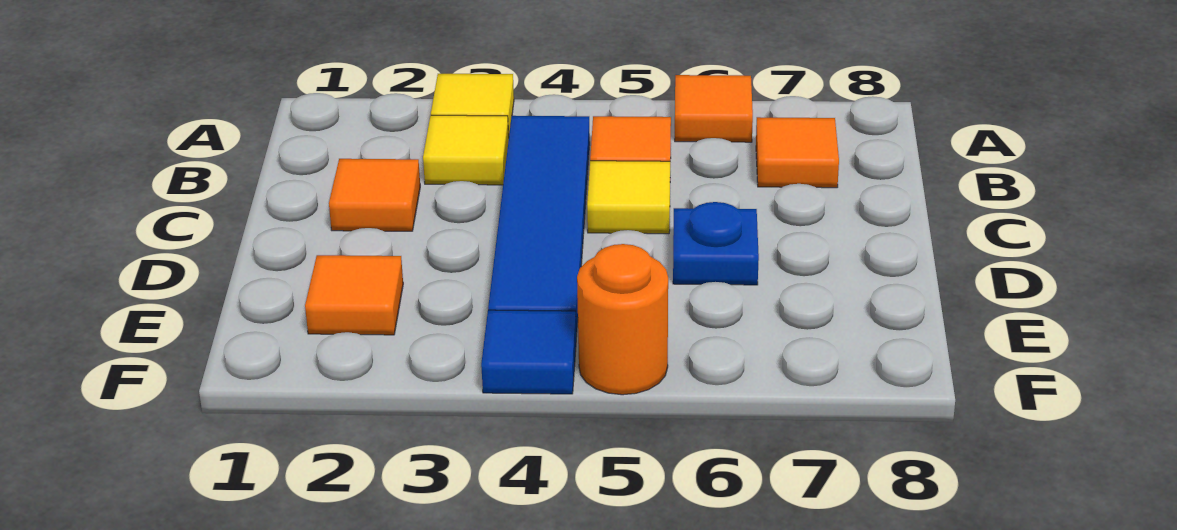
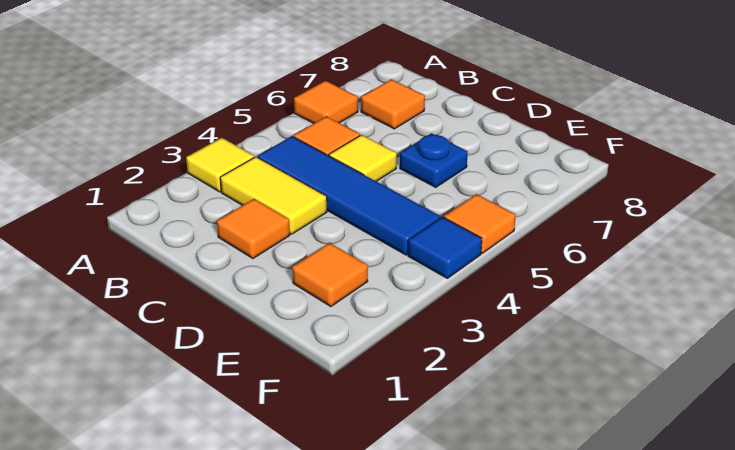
yellow 1x1 tile [423,115,509,185] -> yellow 1x2 tile [220,157,327,234]
orange 1x1 round brick [577,244,668,395] -> orange 1x1 tile [444,194,516,253]

